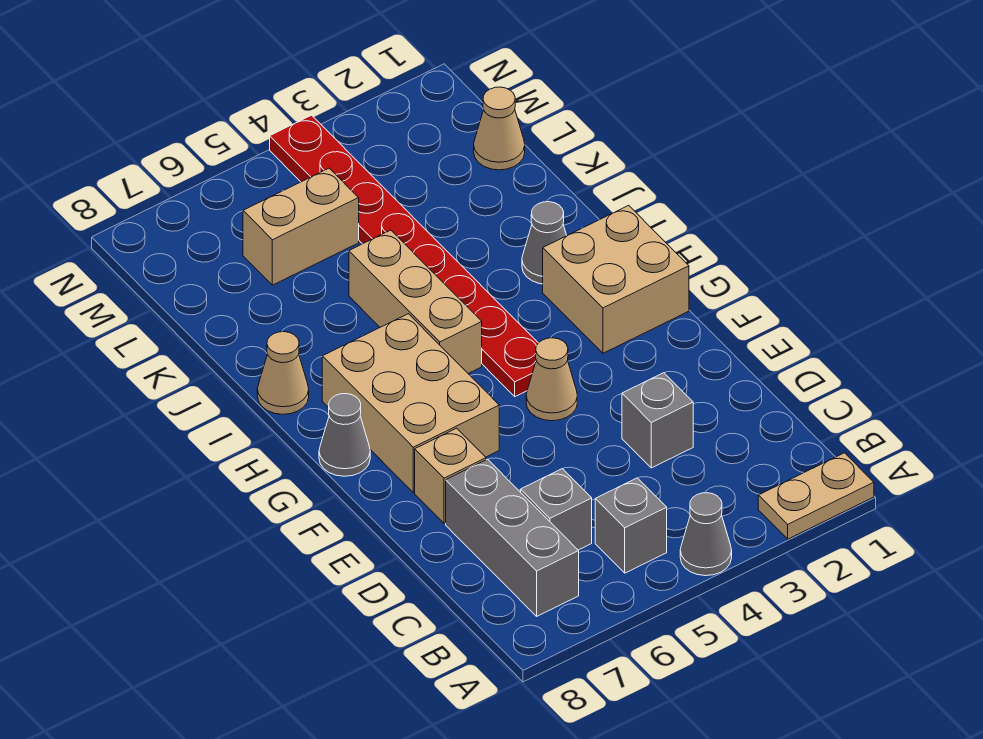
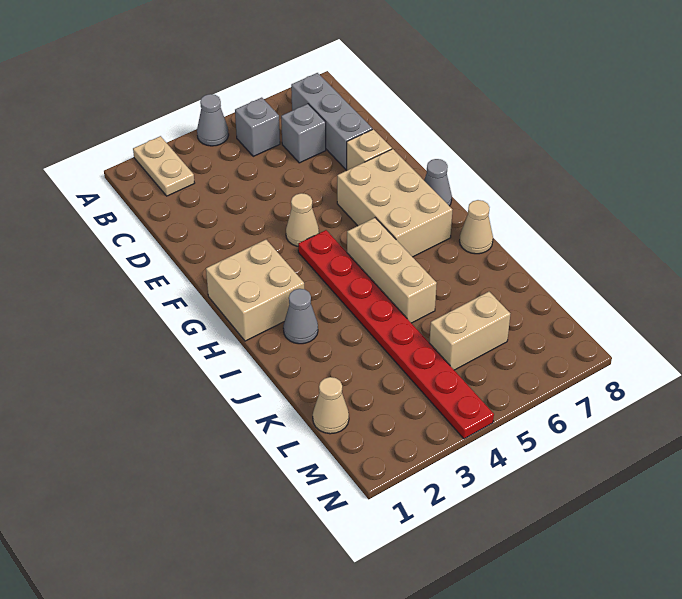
tan 1x2 plate [758,453,874,539] -> tan 1x2 plate turned to [133,136,194,196]
grey 1x1 brick [622,373,693,468] -> none

